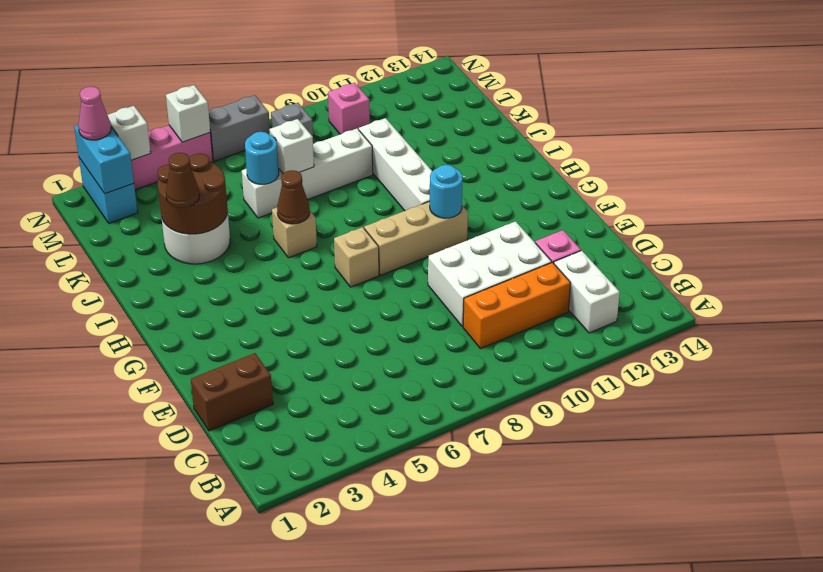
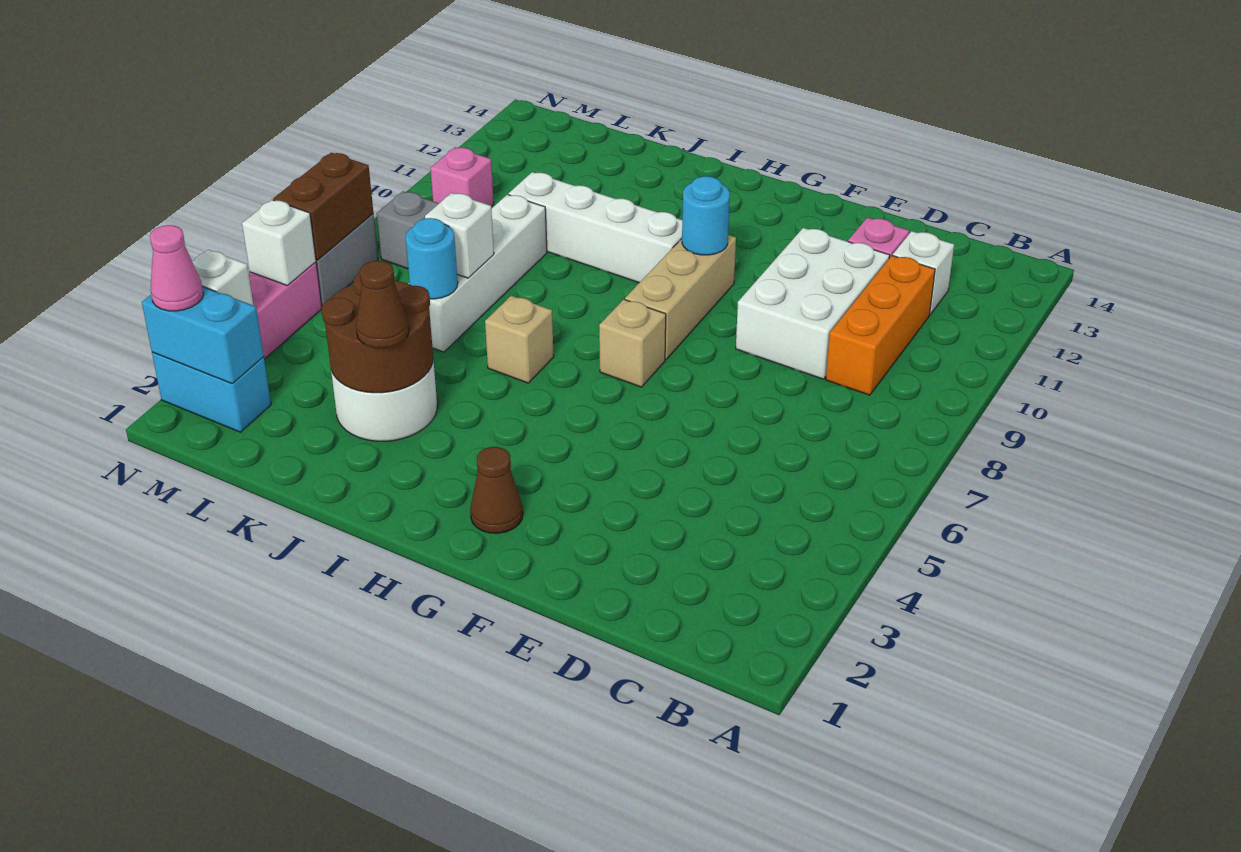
white 1x2 brick [554,251,620,333] -> white 1x1 brick [893,231,954,314]
brown 1x2 brick [191,353,273,431] -> brown 1x2 brick moved to [273,153,373,260]
brown 1x1 cone [277,170,310,224] -> brown 1x1 cone moved to [470,447,523,533]

